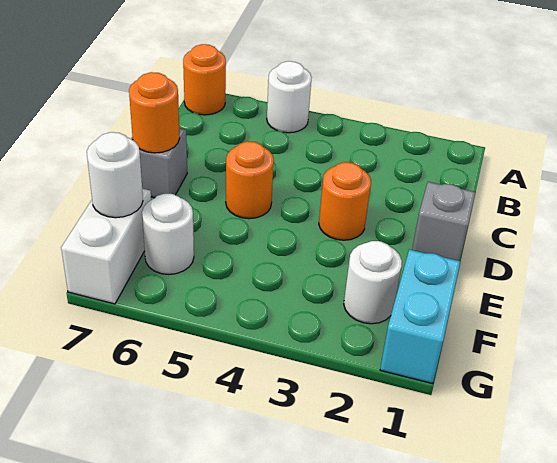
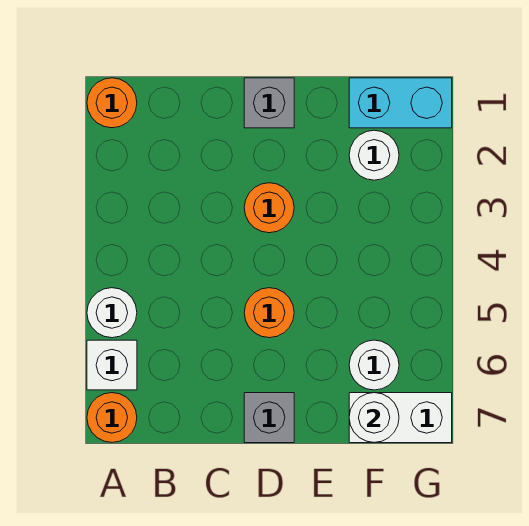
none -> white 1x1 brick [87,340,137,390]
orange 1x1 round brick [129,72,180,153] -> orange 1x1 round brick moved to [87,78,137,128]

